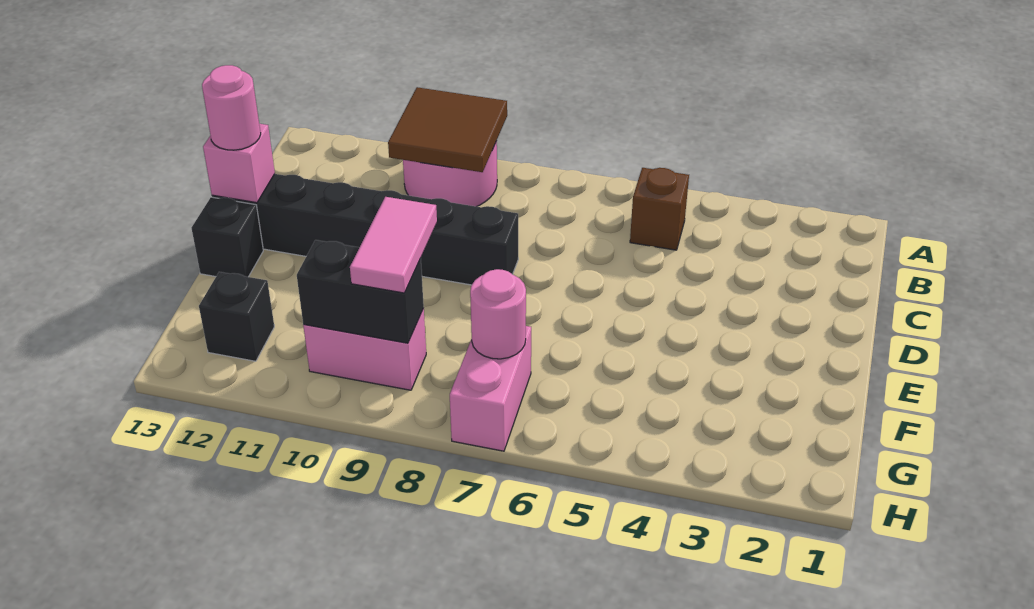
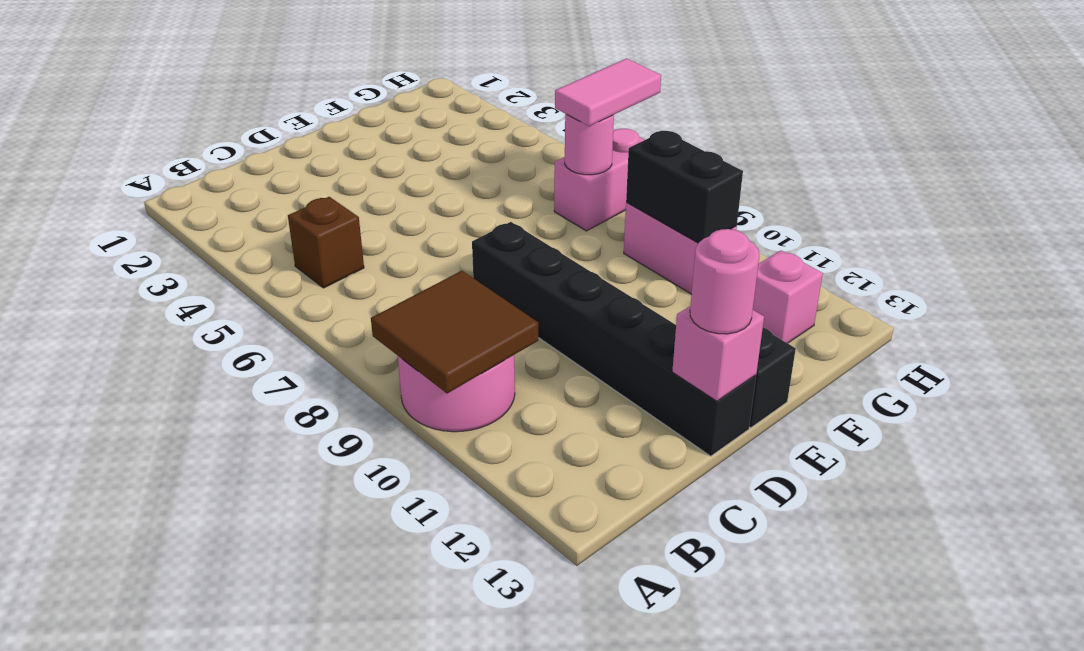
pink 1x2 tile [350,197,437,293] -> pink 1x2 tile moved to [555,58,661,126]
black 1x1 brick [199,272,274,361] -> pink 1x1 brick [753,250,823,343]

